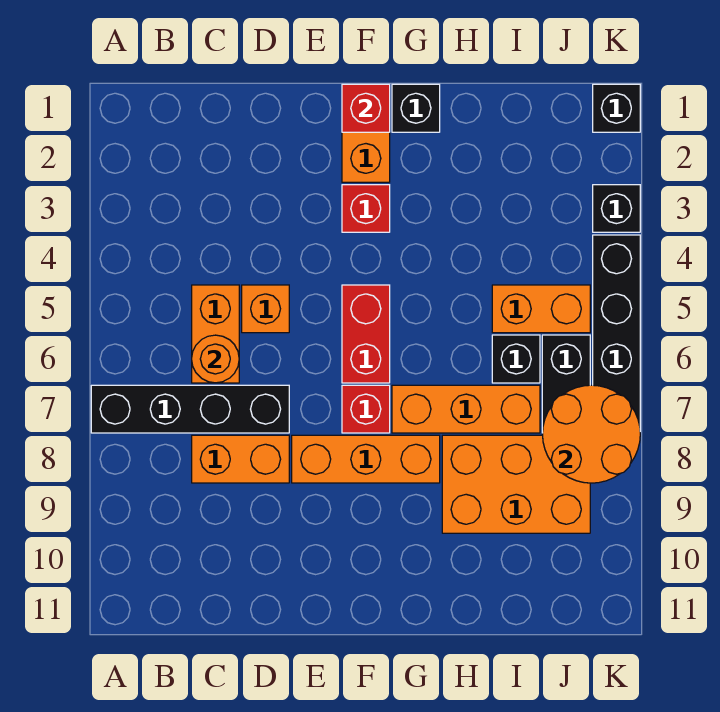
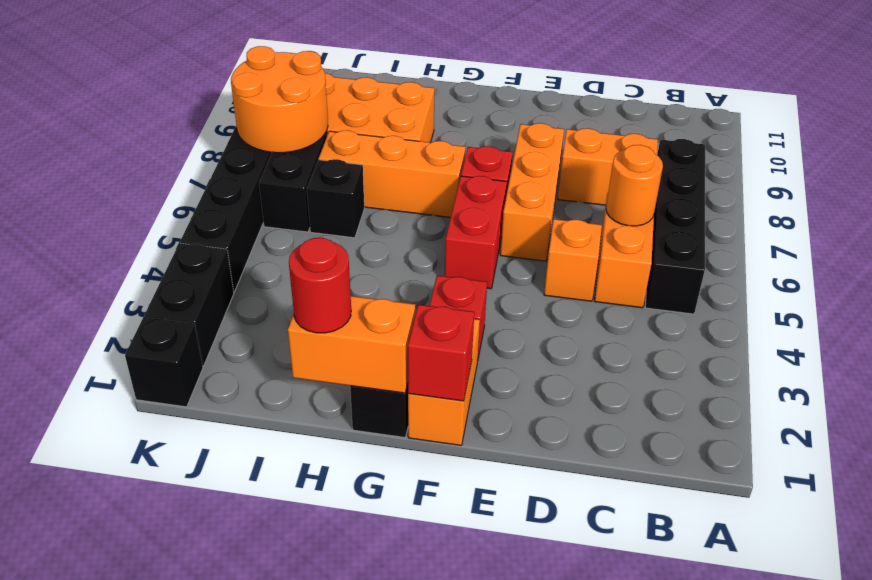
black 1x4 brick [91,385,289,433] -> black 1x4 brick turned to [645,139,705,314]
orange 1x3 brick [292,435,440,483] -> orange 1x3 brick turned to [500,123,564,261]
none -> red 1x1 round brick [289,238,351,333]
orange 1x2 brick [492,285,590,333] -> orange 1x2 brick moved to [288,296,415,393]
black 1x1 brick [593,185,640,232] -> black 1x2 brick [145,243,234,366]

